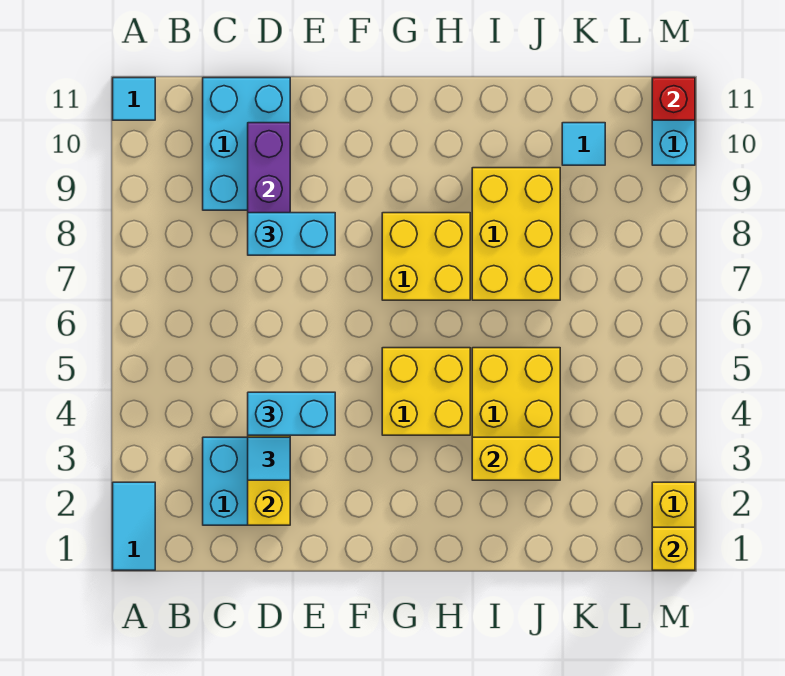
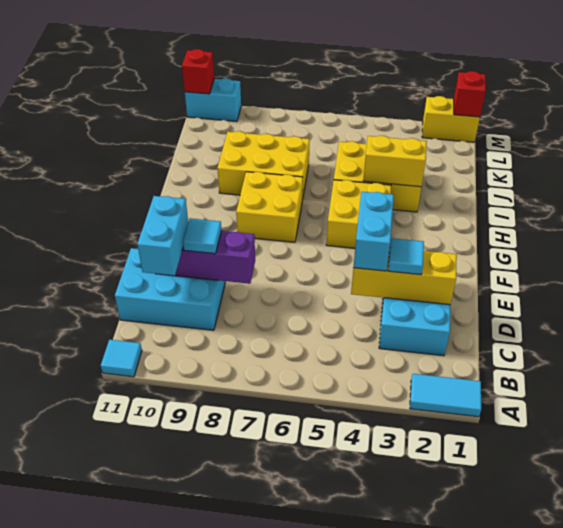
cyan 1x2 brick [248,213,335,255] -> cyan 1x2 brick moved to [137,196,188,276]
yellow 1x2 brick [472,437,560,480] -> yellow 1x2 brick turned to [363,136,427,187]
cyan 1x1 tile [562,123,605,165] -> cyan 1x1 tile moved to [183,218,222,254]
yellow 1x1 brick [652,527,695,570] -> red 1x1 brick [454,71,486,117]

